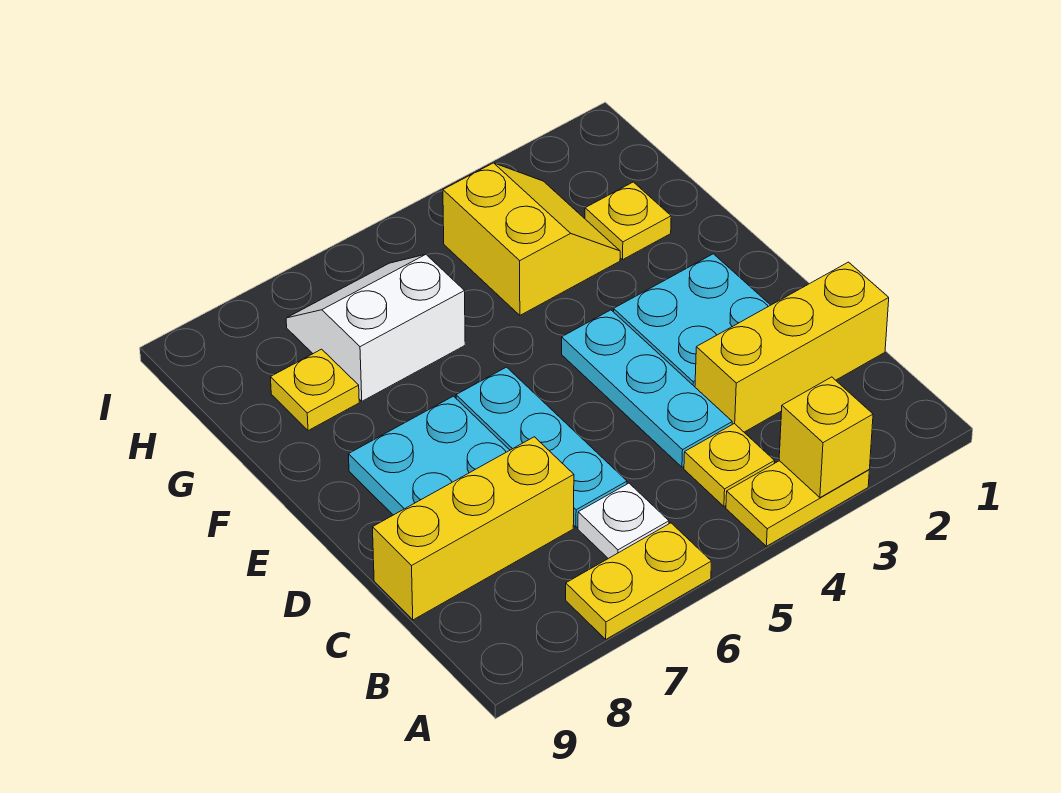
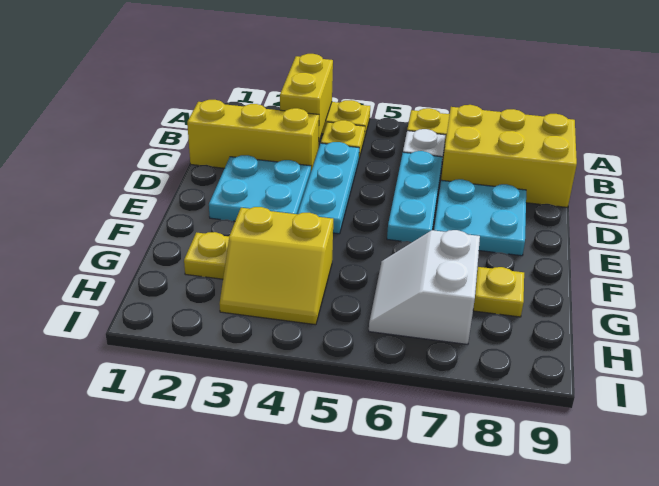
yellow 1x1 brick [779,377,873,498] -> yellow 1x2 brick [280,54,333,140]
yellow 1x3 brick [373,437,574,620] -> yellow 2x3 brick [441,105,577,207]
yellow 2x2 slope [443,163,620,315] -> yellow 2x2 slope turned to [219,207,333,325]
white 2x2 slope [286,254,465,401] -> white 2x2 slope turned to [369,230,480,344]

